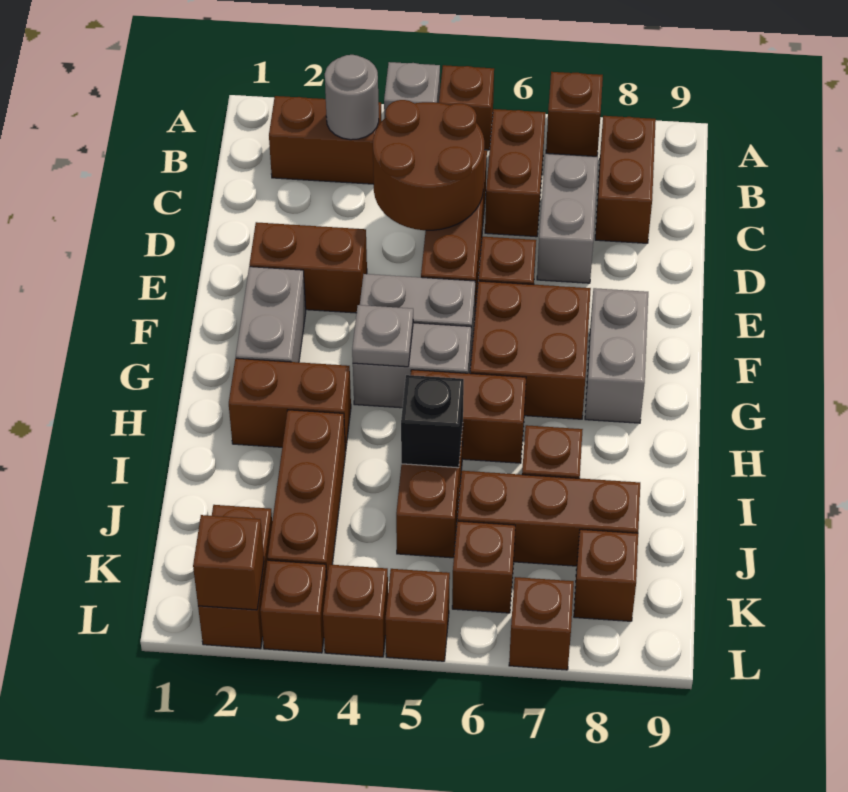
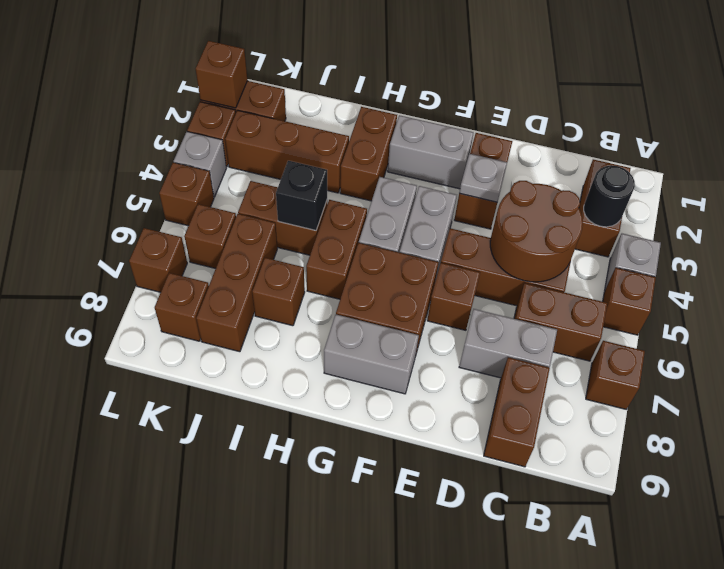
grey 1x1 round brick [325,55,379,140] -> black 1x1 round brick [584,165,635,227]
brown 1x2 brick [595,116,656,243] -> brown 1x2 brick turned to [484,357,550,467]
grey 1x1 plate [352,305,413,367] -> grey 1x1 plate moved to [459,154,507,202]
brown 1x1 brick [323,565,388,657] -> grey 1x1 brick [174,132,226,197]

